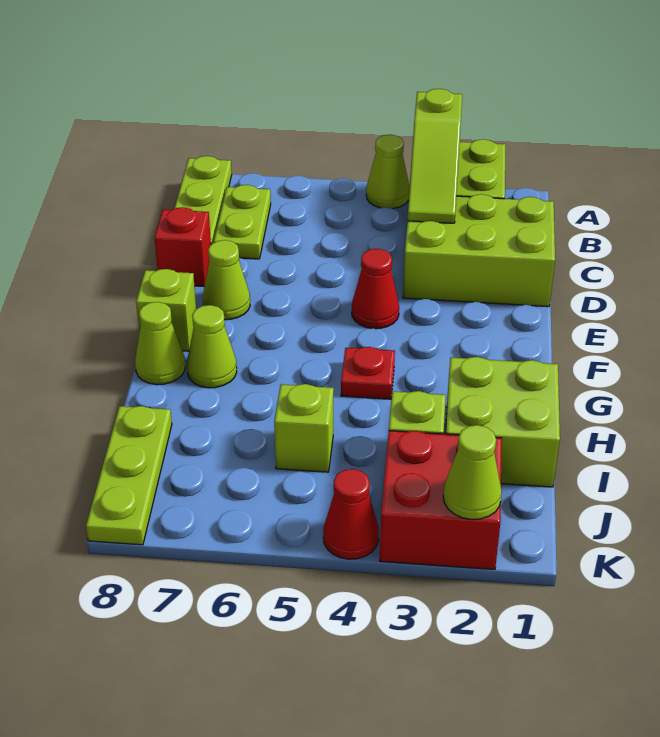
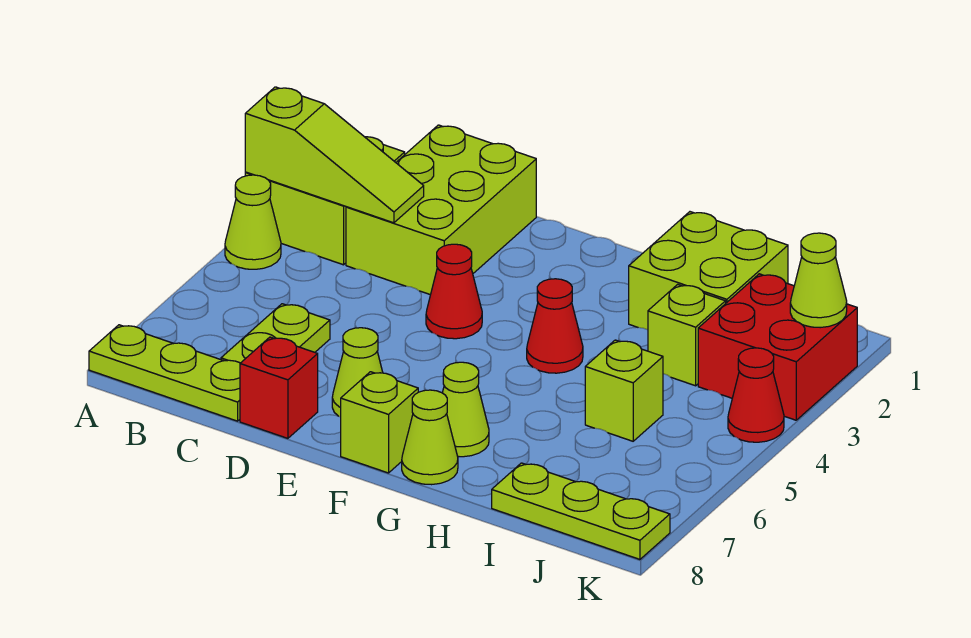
lime 1x2 plate [214,185,271,259] -> lime 1x2 plate turned to [221,304,330,363]
red 1x1 plate [341,347,395,399] -> red 1x1 cone [527,279,583,373]

